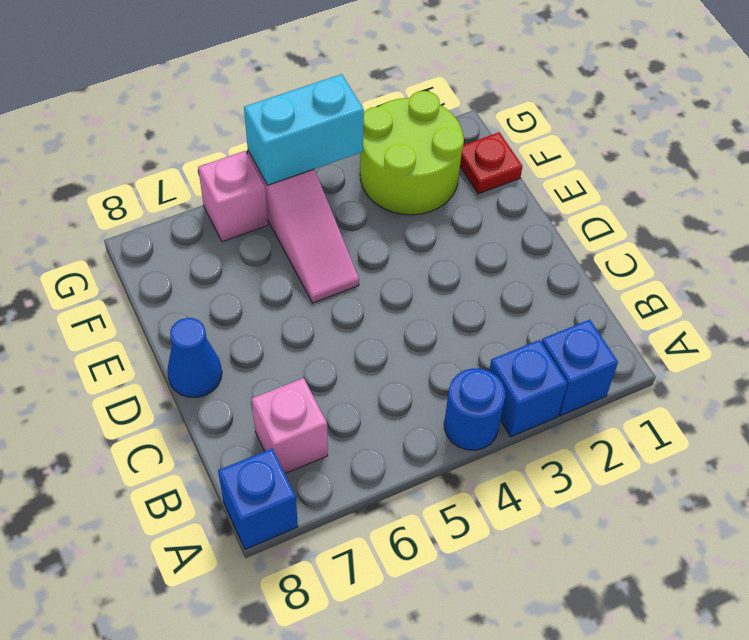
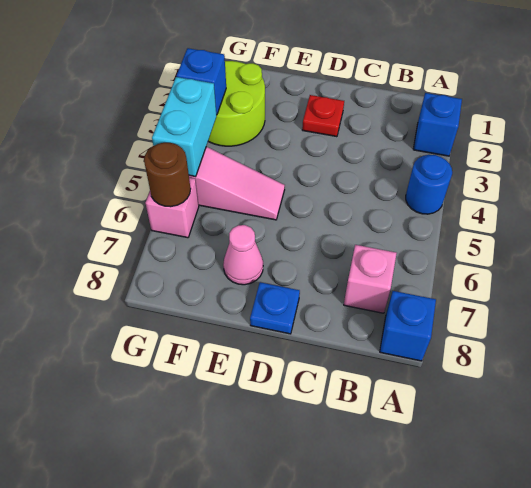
blue 1x1 brick [489,340,567,437] -> blue 1x1 brick moved to [177,48,226,115]
blue 1x1 cone [167,318,222,397] -> blue 1x1 plate [250,282,300,334]
none -> pink 1x1 cone [223,225,263,285]
red 1x1 plate [460,132,522,194] -> red 1x1 plate moved to [302,95,344,137]
none -> brown 1x1 round brick [144,143,191,207]

